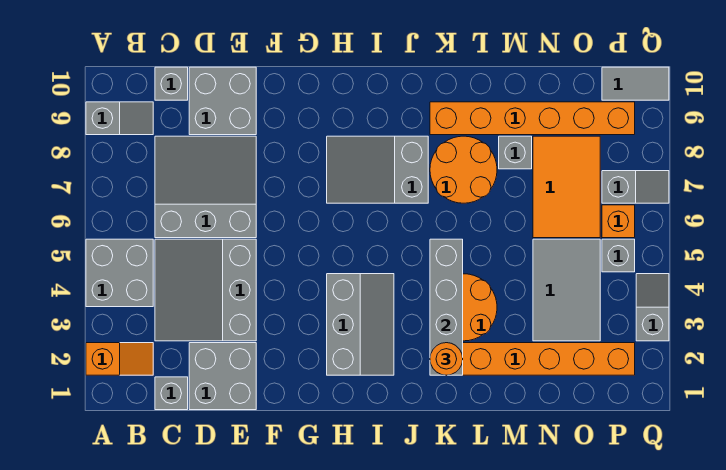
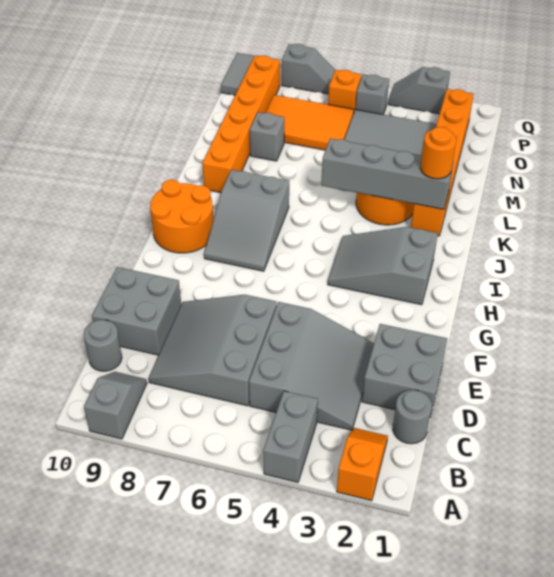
grey 2x2 brick [86,239,153,307] -> grey 1x2 brick [263,391,318,482]
grey 1x1 brick [155,377,188,410] -> grey 1x1 round brick [393,390,432,444]
grey 3x3 slope [155,239,256,341] -> grey 3x3 slope turned to [249,302,374,430]
grey 1x1 brick [155,67,188,100] -> grey 1x1 round brick [84,320,122,371]
grey 2x3 slope [327,274,394,375] -> grey 2x3 slope turned to [328,227,438,305]
orange 2x2 round brick [430,136,497,203] -> orange 2x2 round brick moved to [150,180,213,253]
grey 1x2 slope [602,171,669,203] -> grey 1x2 slope turned to [282,44,335,94]

